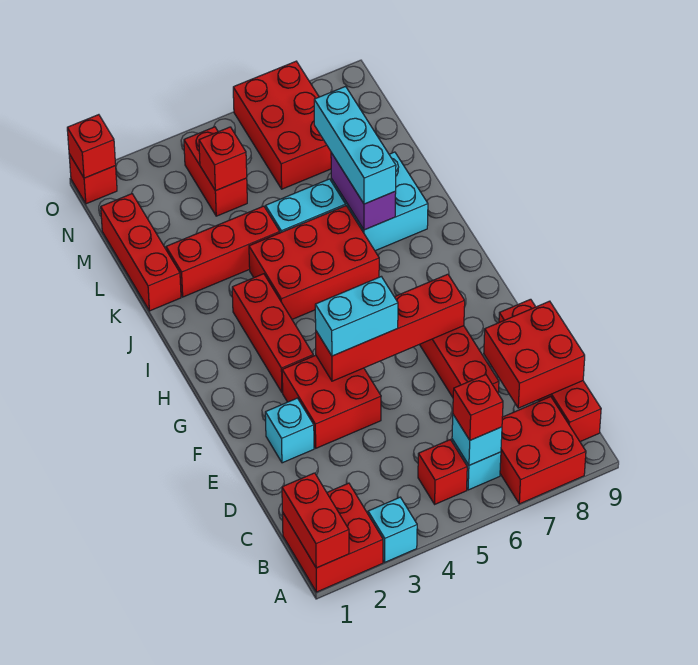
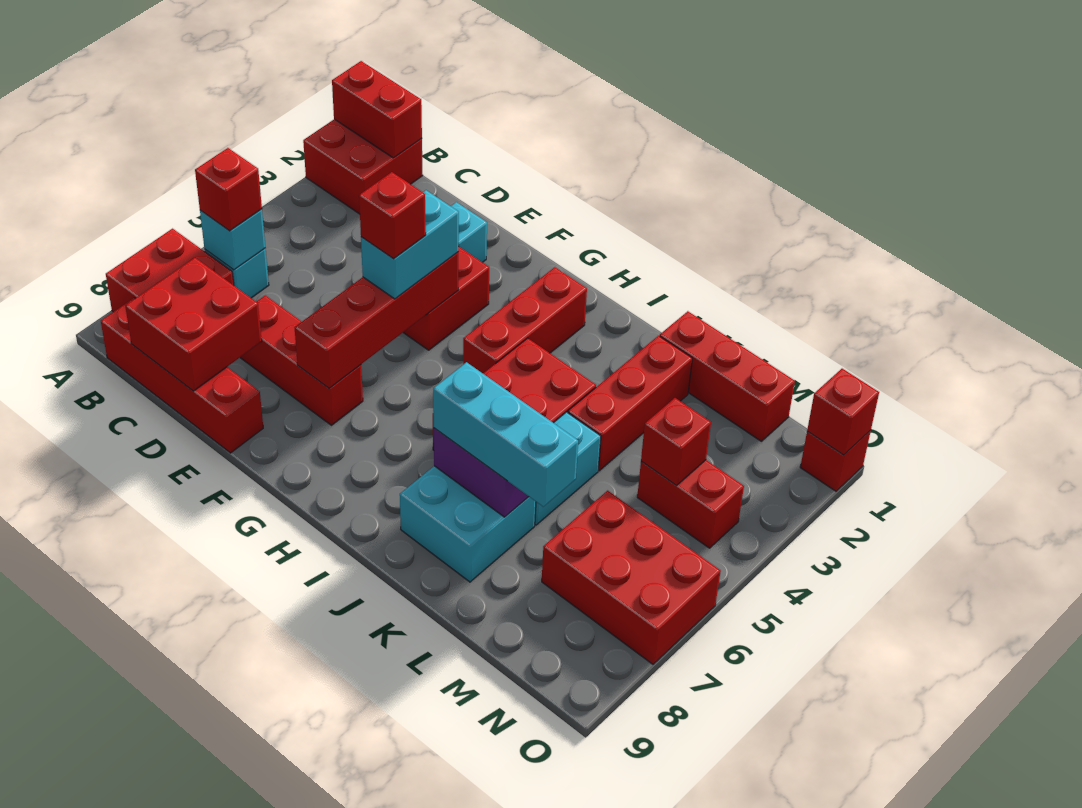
cyan 1x1 brick [368,497,417,562] -> none
red 1x1 brick [418,440,467,504] -> red 1x1 brick moved to [359,172,426,259]
red 1x3 brick [232,274,313,393] -> red 1x3 brick turned to [463,267,587,373]

